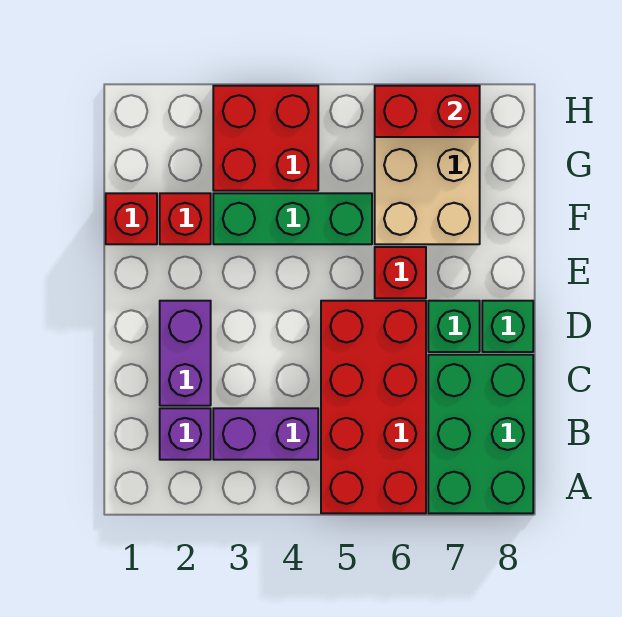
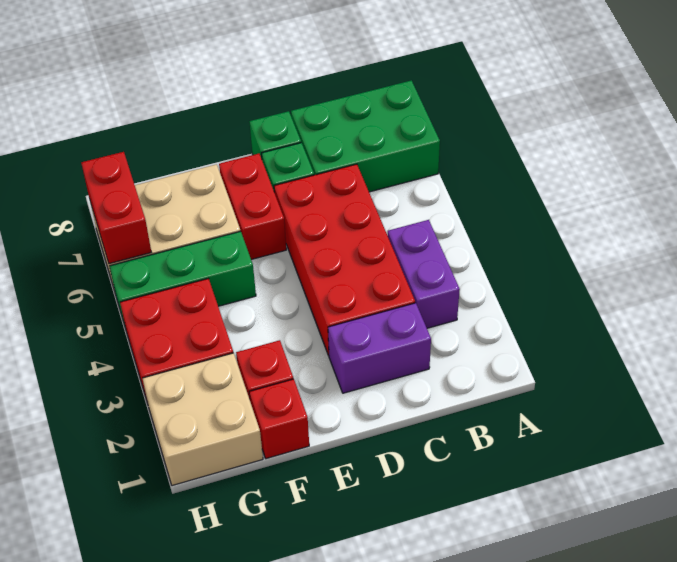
red 2x4 brick [321,301,426,513] -> red 2x4 brick turned to [274,164,415,356]
purple 1x1 brick [160,408,211,460] -> none
red 1x1 brick [375,247,426,298] -> red 1x2 brick [219,154,286,260]
green 1x3 brick [213,193,372,244] -> green 1x3 brick turned to [109,231,256,325]
none -> tan 2x2 brick [142,353,263,486]

